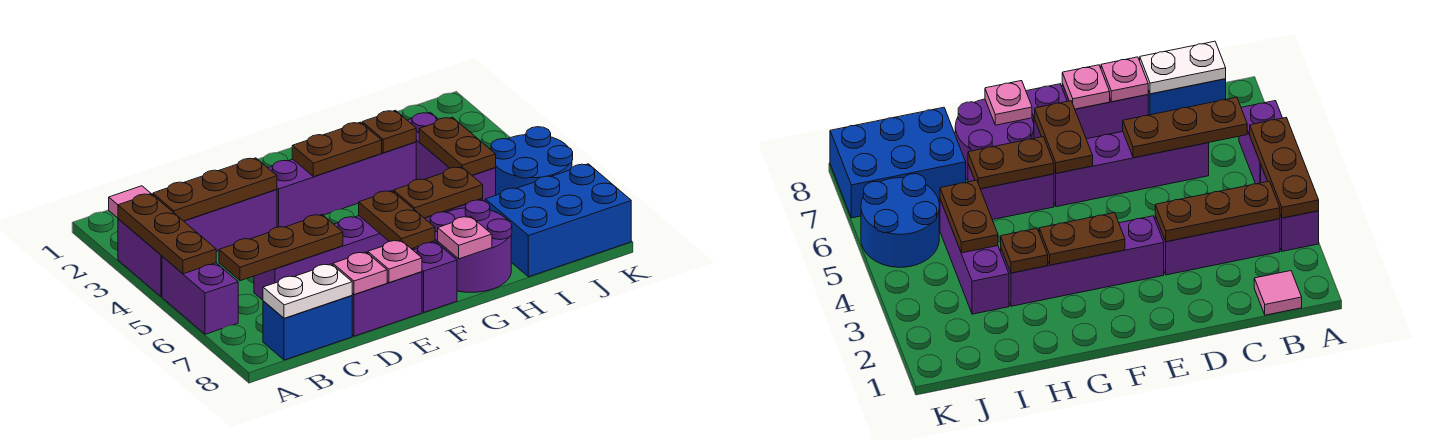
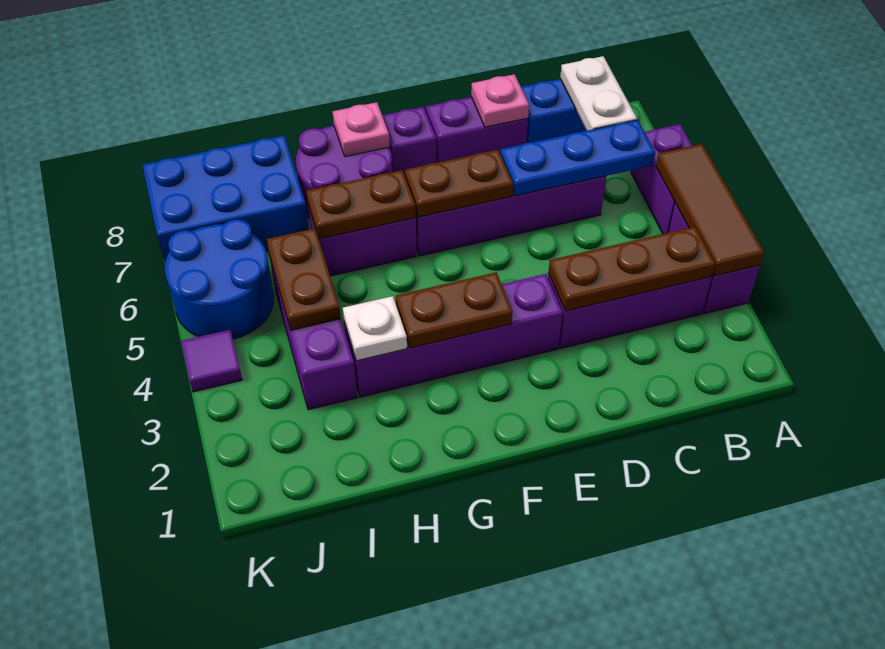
brown 1x3 plate [118,194,216,274] -> brown 1x3 tile [656,144,764,276]
pink 1x1 tile [109,186,151,218] -> none
brown 1x3 plate [219,215,343,281] -> blue 1x3 plate [501,120,655,196]
white 1x2 plate [263,264,352,318] -> white 1x2 plate turned to [560,56,637,131]
pink 1x1 plate [368,240,422,283] -> none
brown 1x2 plate [359,191,435,249] -> brown 1x2 plate turned to [405,150,513,217]
brown 1x1 plate [362,110,416,153] -> white 1x1 plate [343,296,407,361]
none -> purple 1x1 tile [181,330,242,392]

